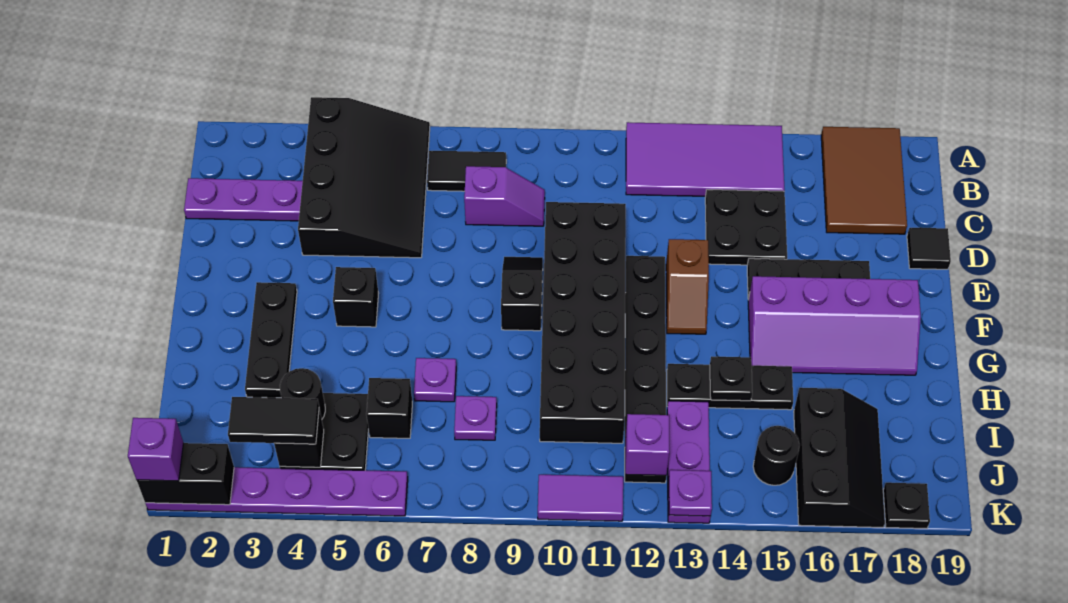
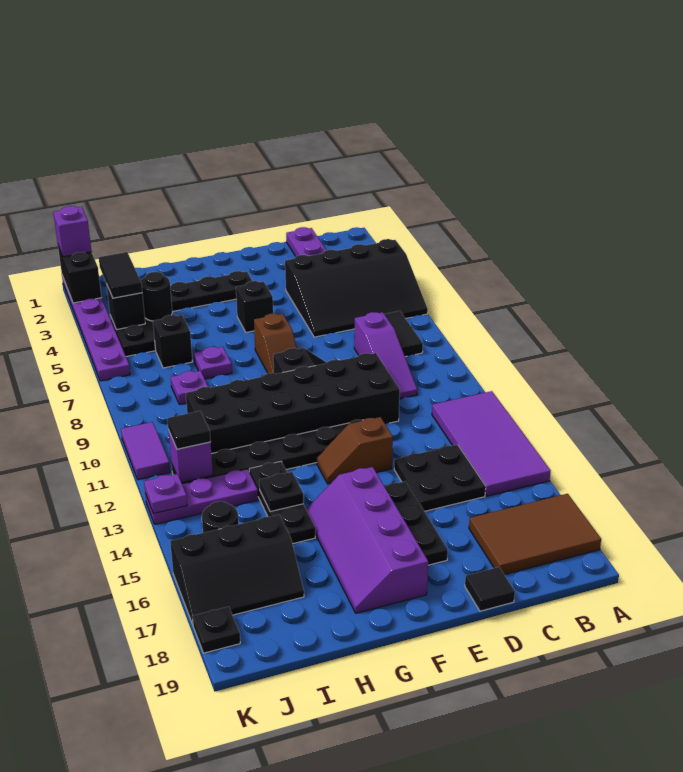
purple 1x2 slope [464,166,545,226] -> purple 1x3 slope [354,312,417,399]
none -> brown 1x2 slope [254,313,297,373]
none -> black 1x1 tile [167,411,211,449]

